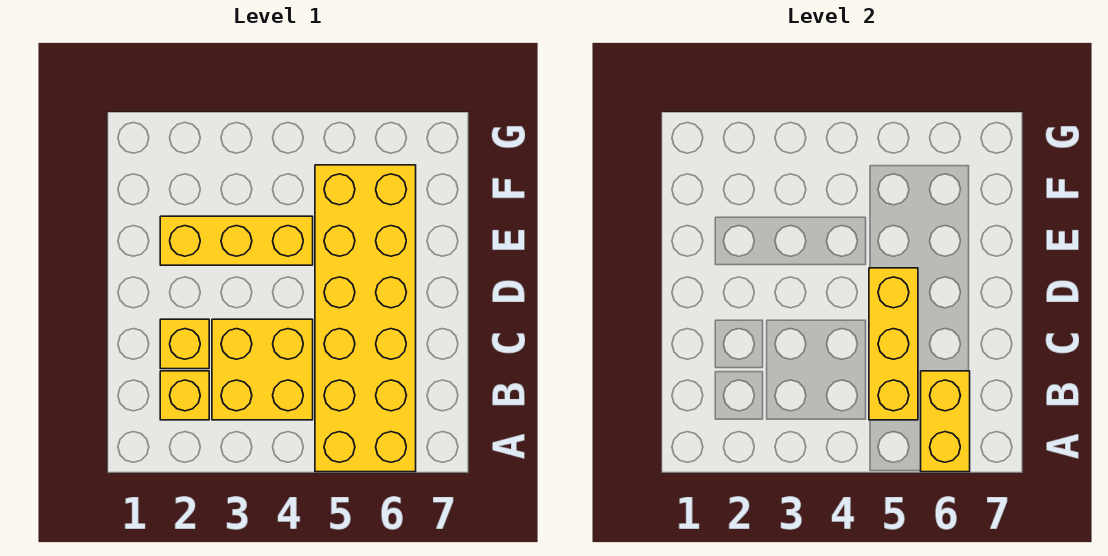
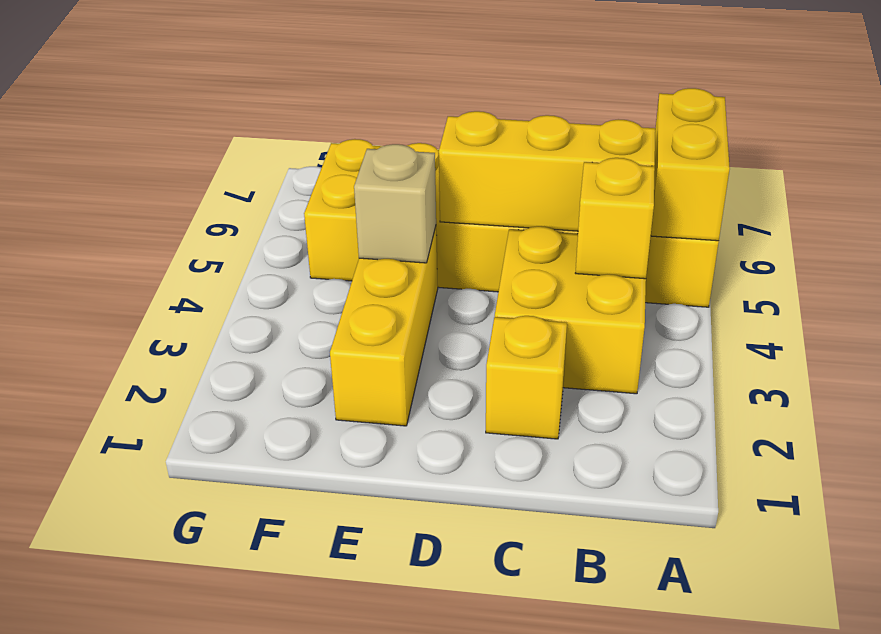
yellow 1x2 brick [921,371,970,472] -> yellow 1x2 brick turned to [651,88,730,241]
yellow 1x1 brick [160,371,209,420] -> yellow 1x1 brick moved to [576,158,655,279]
none -> tan 1x1 brick [354,144,436,263]

